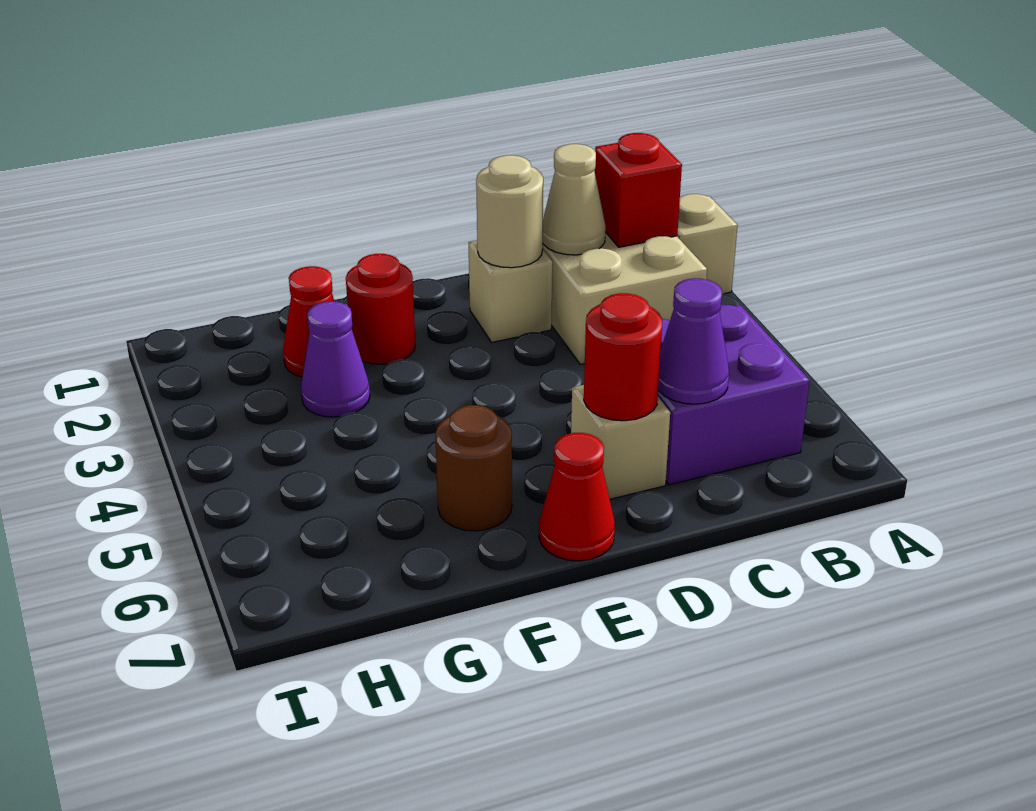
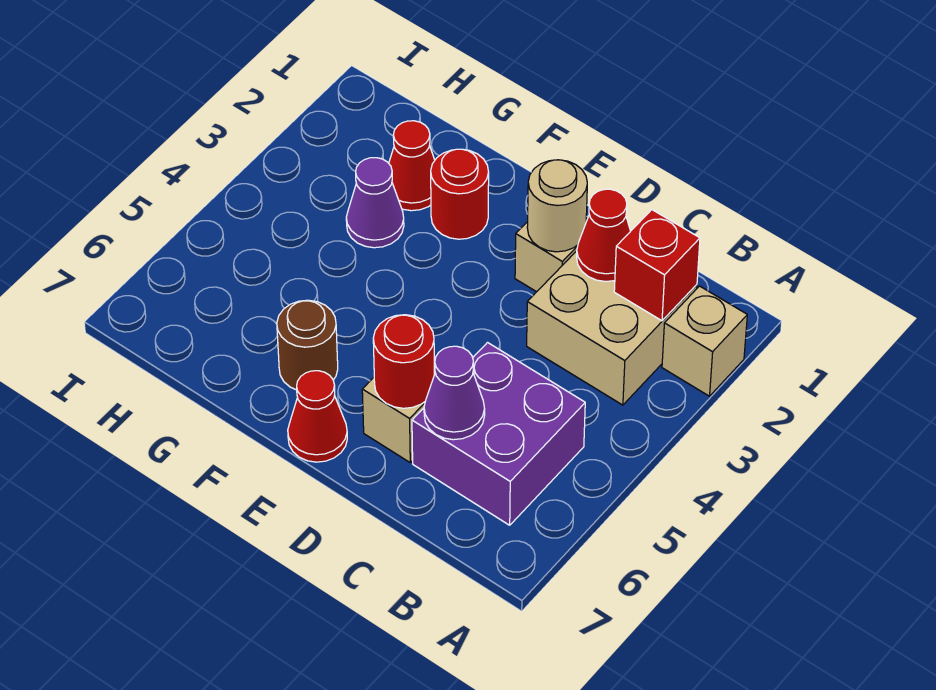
tan 1x1 cone [543,144,606,255] -> red 1x1 cone [577,189,630,282]

